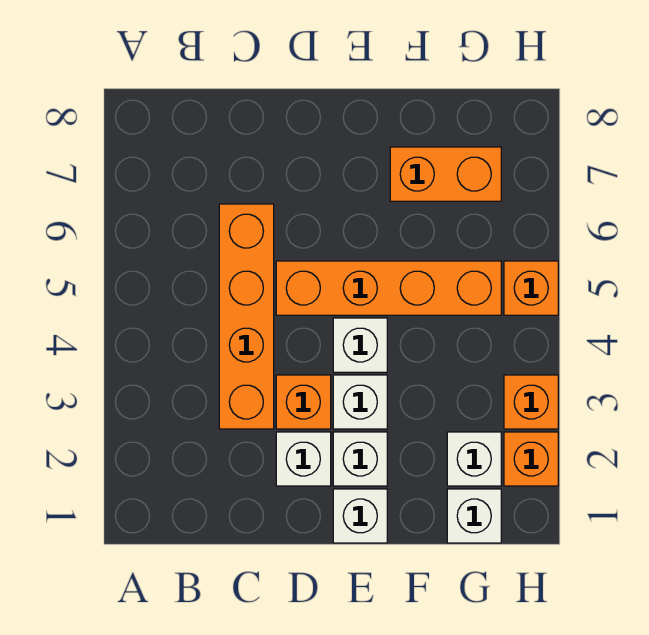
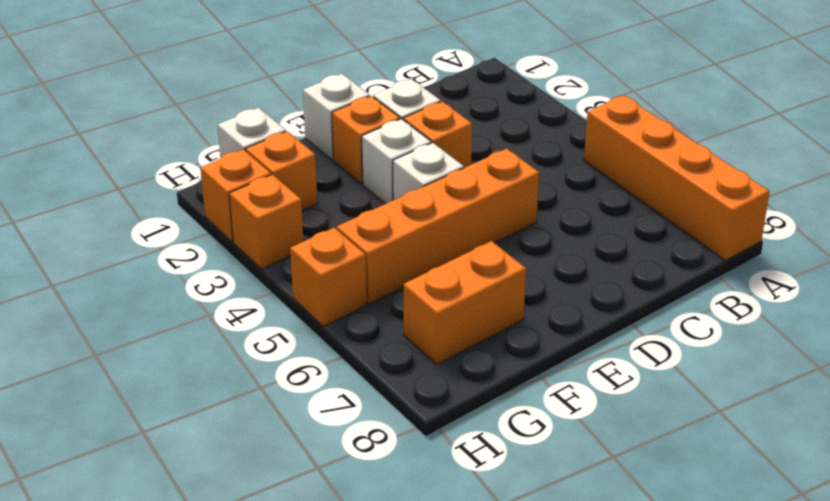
orange 1x4 brick [219,204,274,429] -> orange 1x4 brick moved to [584,95,770,261]
white 1x1 brick [333,432,387,486] -> orange 1x1 brick [332,96,400,184]
white 1x1 brick [447,432,501,486] -> orange 1x1 brick [246,131,318,211]

